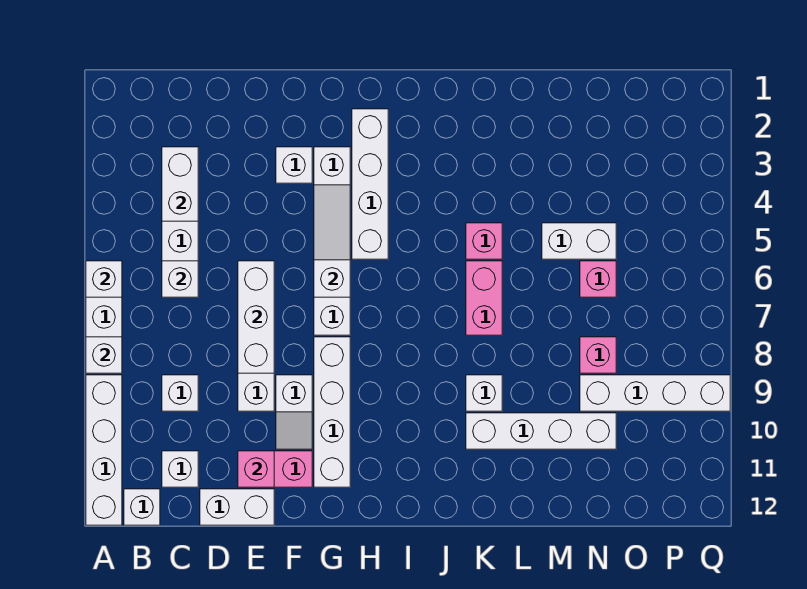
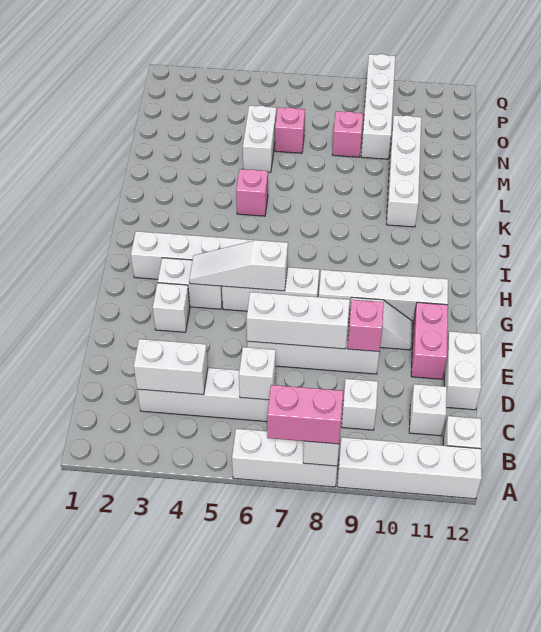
white 1x1 brick [86,261,122,297] -> none
pink 1x1 brick [238,451,274,487] -> pink 1x1 brick moved to [348,300,384,352]
pink 1x2 brick [466,261,502,335] -> pink 1x2 brick moved to [267,385,343,444]
white 1x1 brick [466,375,502,411] -> none

